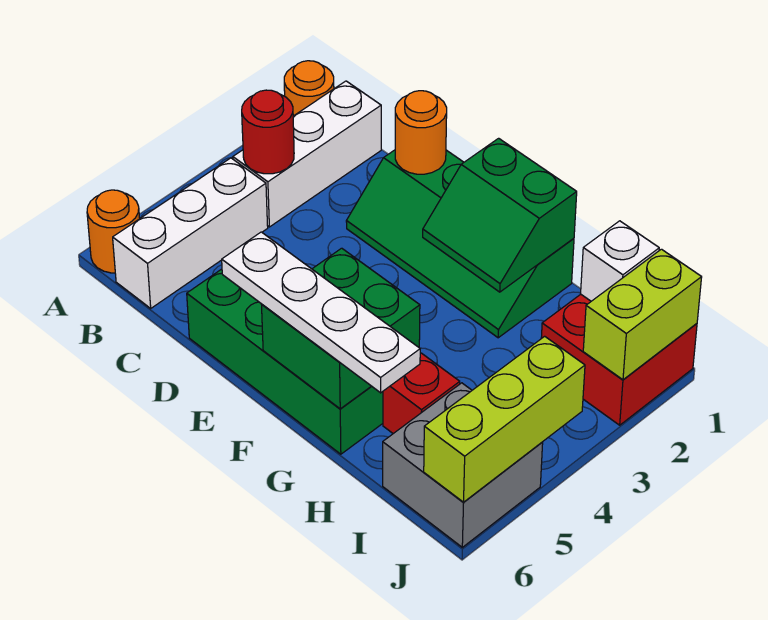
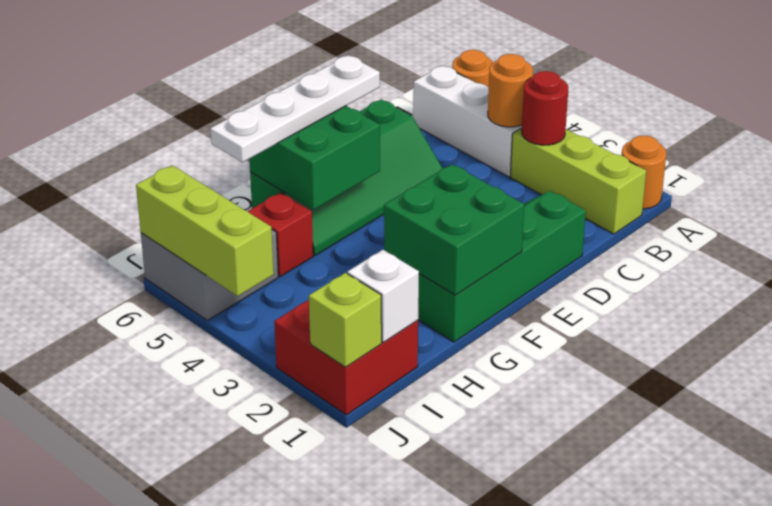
white 1x3 brick [233,81,381,227] -> lime 1x3 brick [510,128,646,234]
orange 1x1 round brick [395,91,447,174] -> orange 1x1 round brick moved to [488,54,533,127]
green 2x2 slope [423,138,577,292] -> green 2x2 brick [384,164,524,295]
lime 1x2 brick [583,249,702,380] -> lime 1x1 brick [309,273,382,367]

